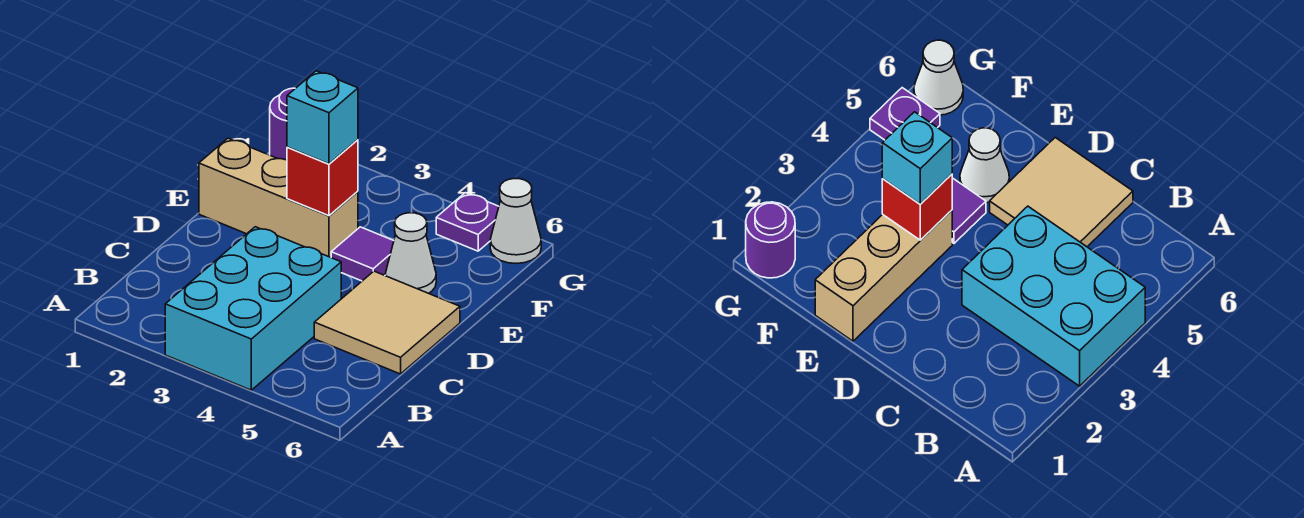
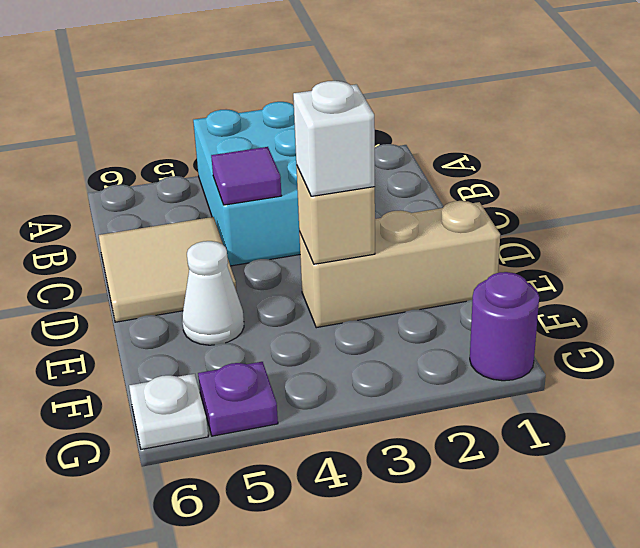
red 1x1 brick [287,140,358,216] -> tan 1x1 brick [296,165,375,264]
cyan 1x1 brick [287,71,358,164] -> white 1x1 brick [293,81,375,196]
purple 1x1 tile [331,227,394,281] -> purple 1x1 tile moved to [211,147,281,205]
white 1x1 cone [490,179,541,264] -> white 1x1 plate [129,374,208,449]

